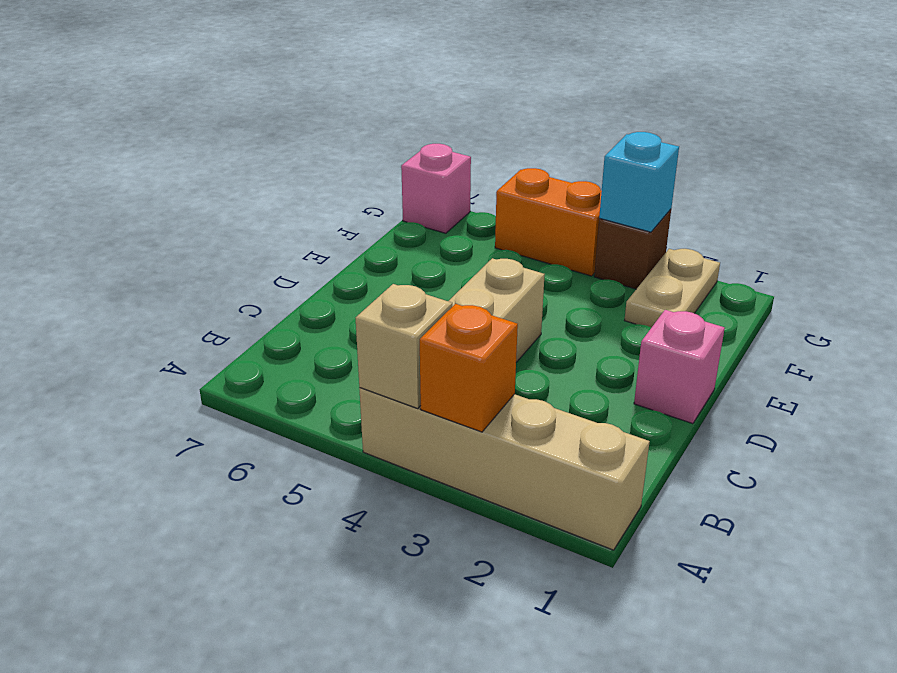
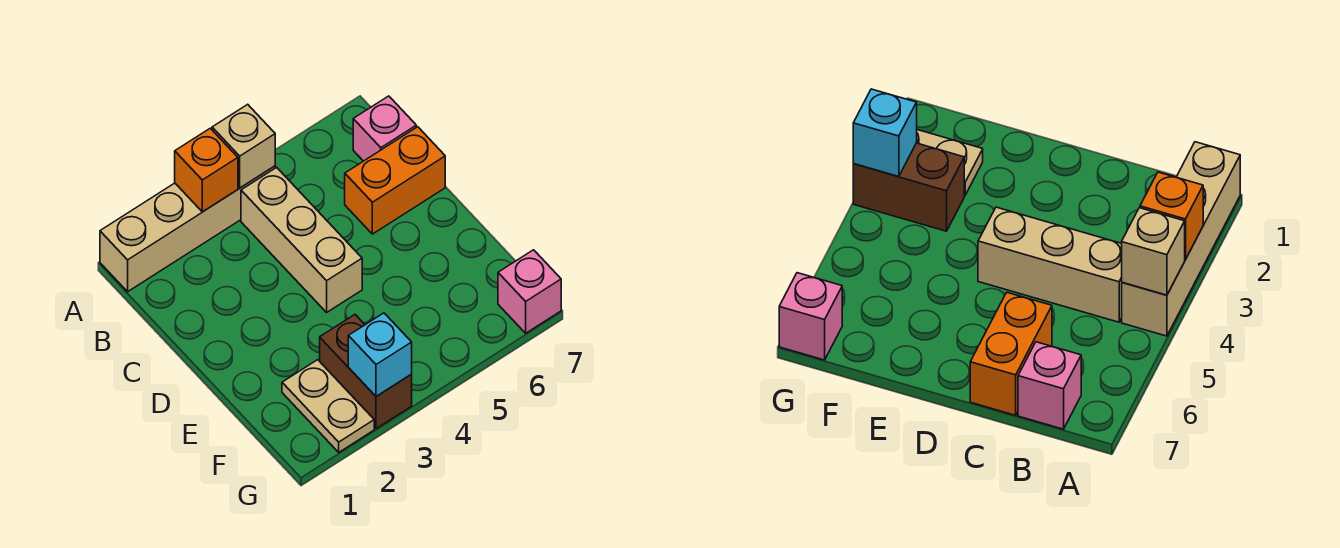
pink 1x1 brick [634,310,725,424] -> pink 1x1 brick moved to [353,96,416,161]
brown 1x1 brick [594,209,671,289] -> brown 1x2 brick [320,315,412,429]
orange 1x2 brick [495,168,602,276] -> orange 1x2 brick moved to [345,127,445,234]

